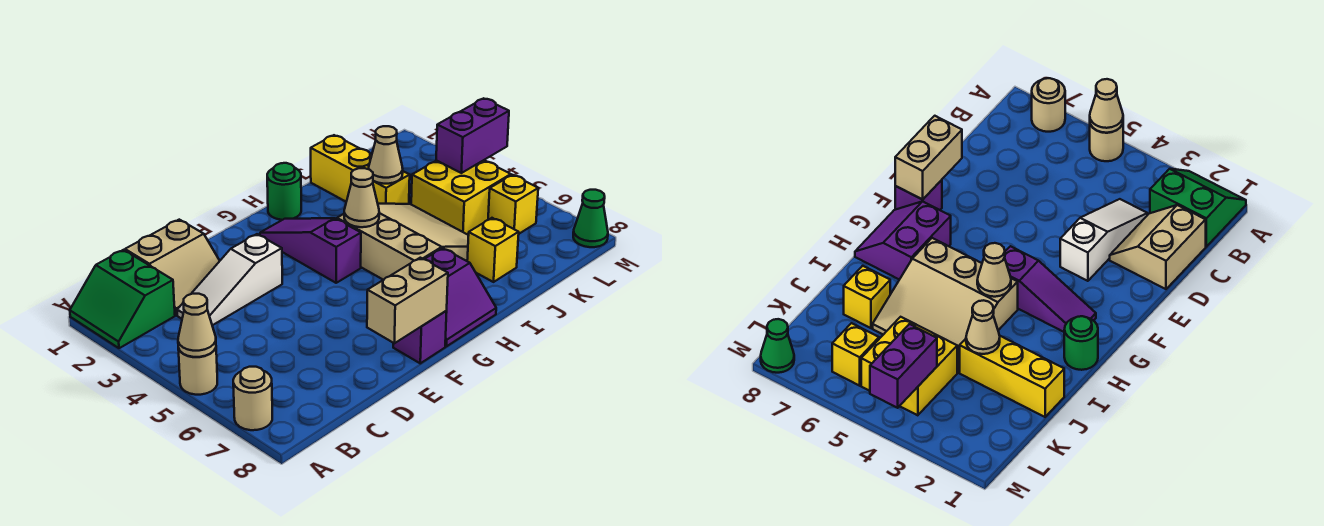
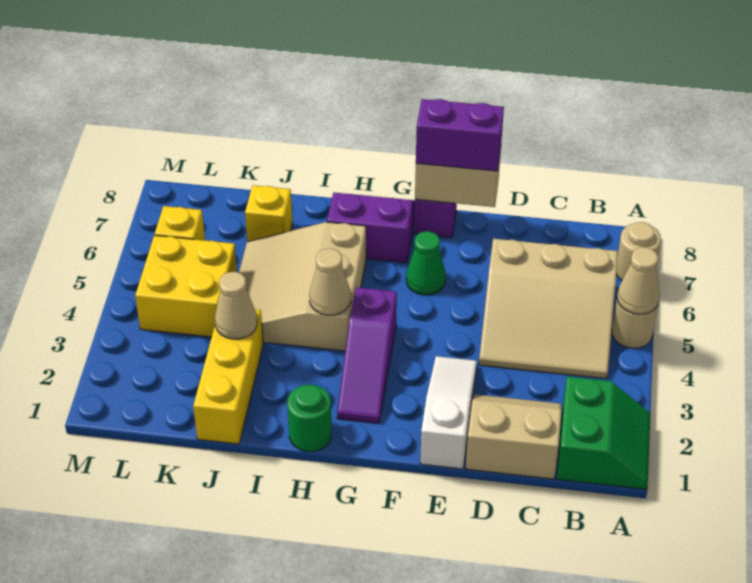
none -> tan 3x3 slope [479,239,618,379]
white 1x3 slope [177,234,282,325] -> white 1x3 slope turned to [420,356,477,469]
purple 1x2 brick [436,98,509,173] -> purple 1x2 brick moved to [416,99,504,171]
green 1x1 cone [573,190,608,247] -> green 1x1 cone moved to [406,231,446,295]

